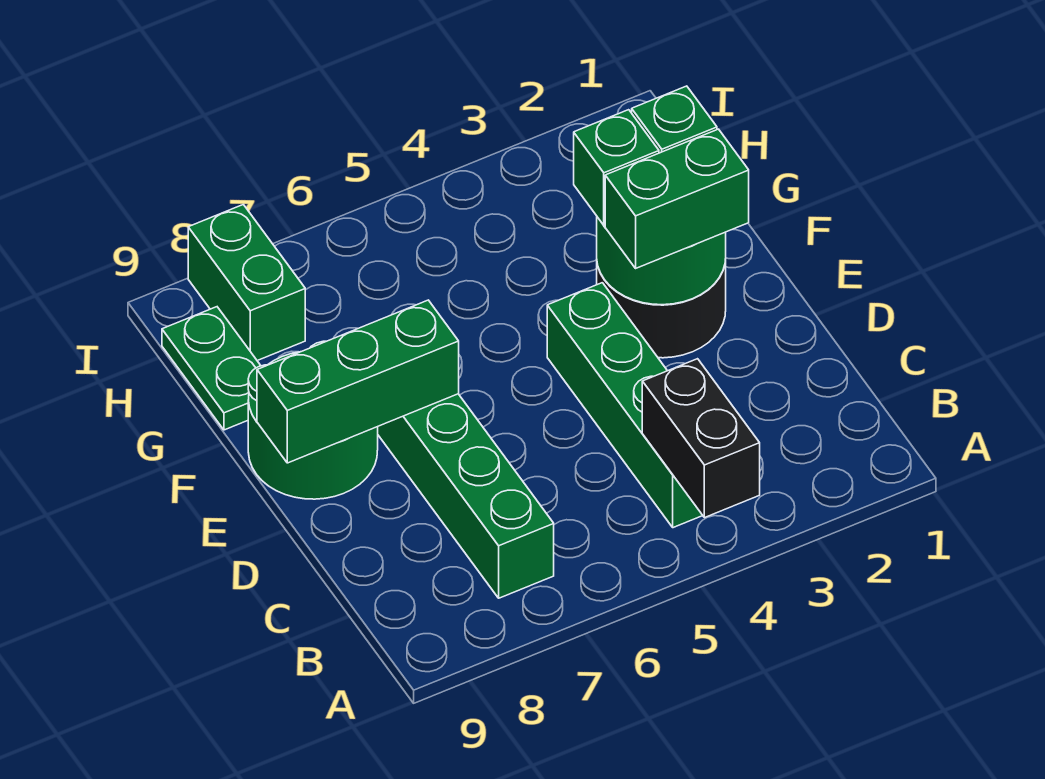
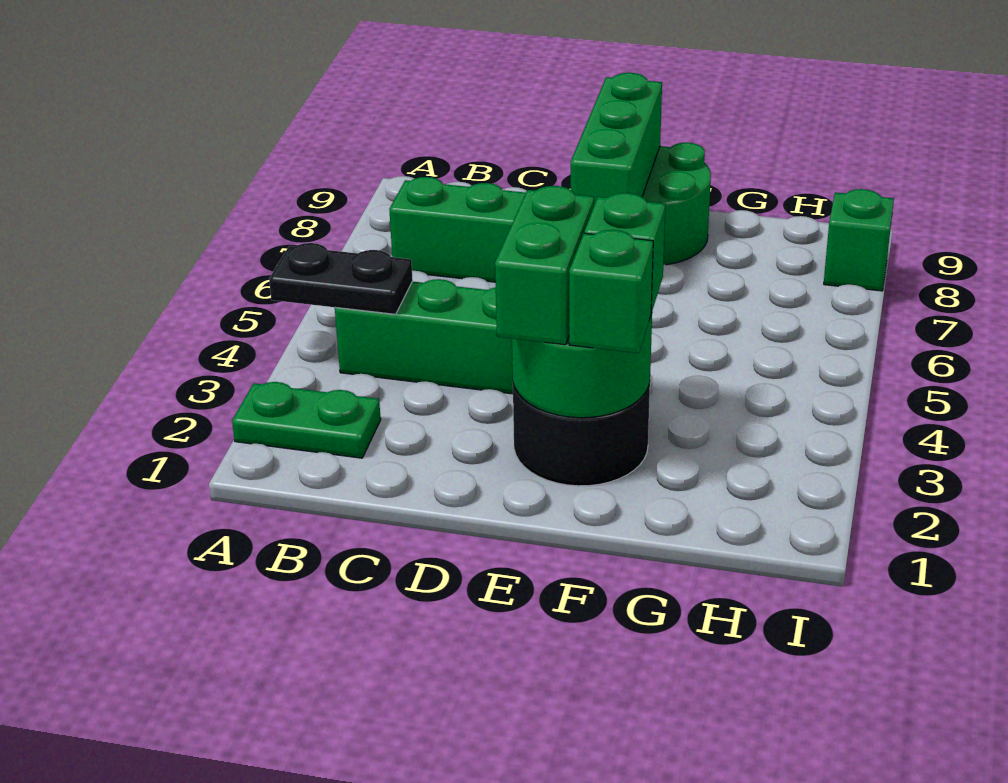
black 1x2 brick [642,359,760,518] -> black 1x2 plate [269,243,413,314]
green 1x2 plate [162,307,261,430] -> green 1x2 plate moved to [232,382,381,458]
green 1x2 brick [188,205,305,361] -> green 1x1 brick [824,189,894,291]

